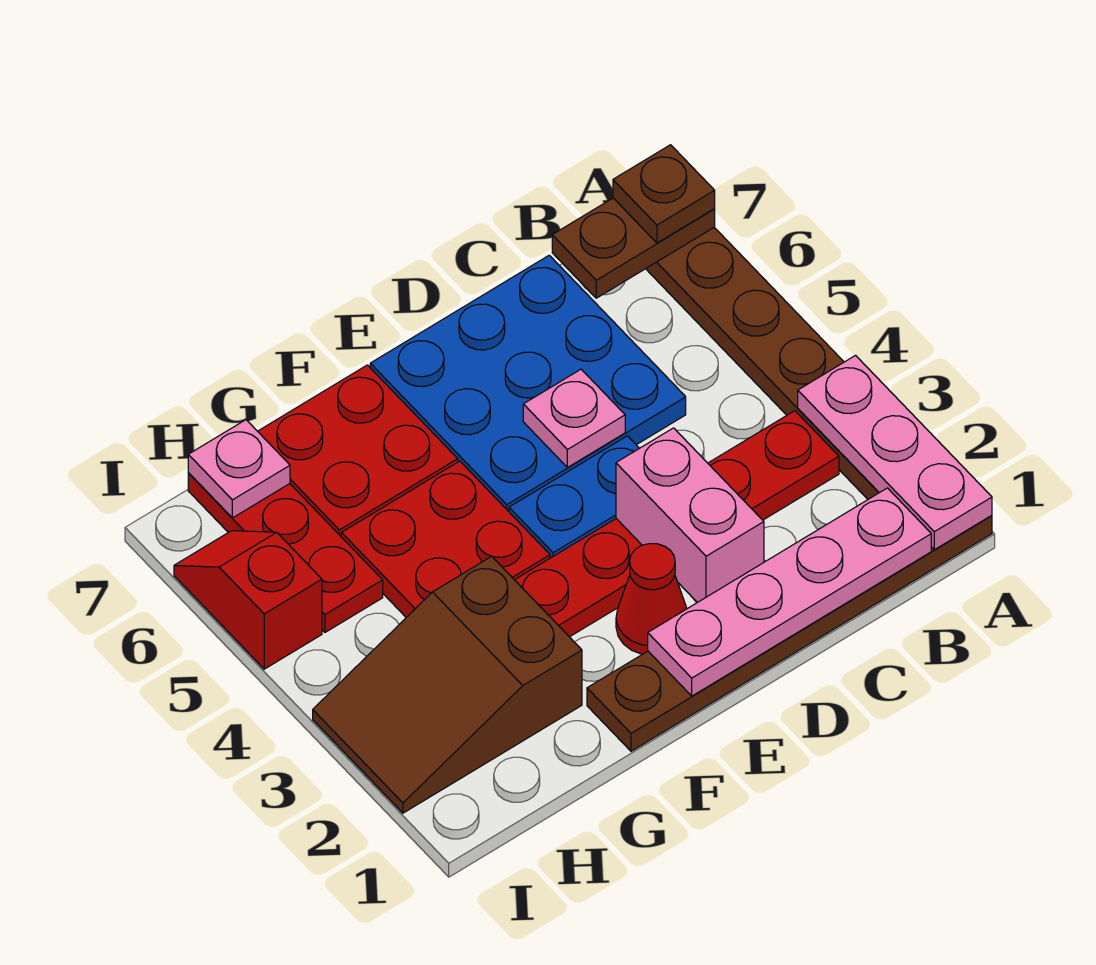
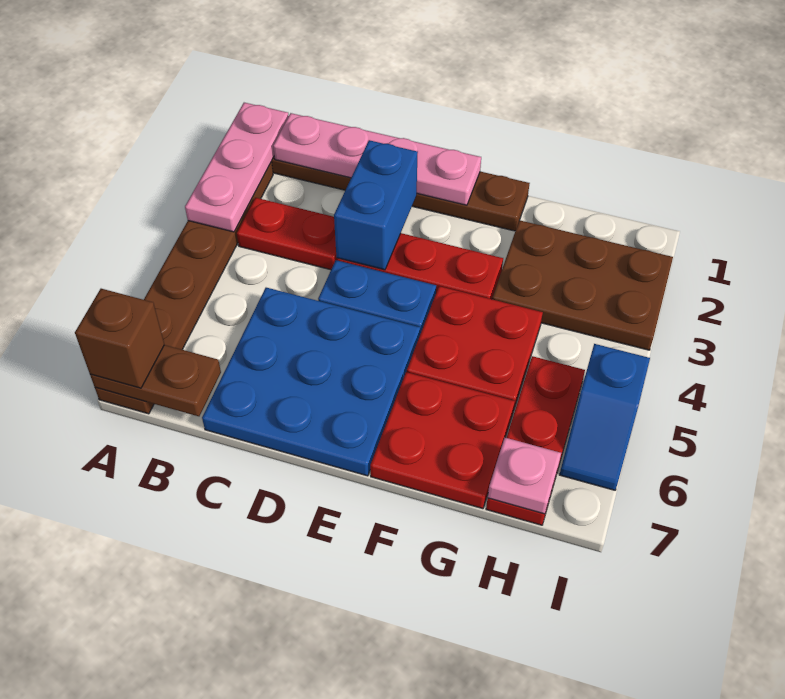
brown 1x1 plate [613,145,715,243] -> brown 1x1 brick [75,289,164,388]
pink 1x2 brick [616,428,764,603] -> blue 1x2 brick [334,140,418,270]
pink 1x1 plate [523,369,625,467] -> none
red 1x1 cone [616,544,687,654] -> none
brown 2x3 slope [313,556,582,813] -> brown 2x3 plate [492,220,673,350]
red 1x2 slope [174,531,322,669] -> blue 1x2 slope [560,344,650,490]

